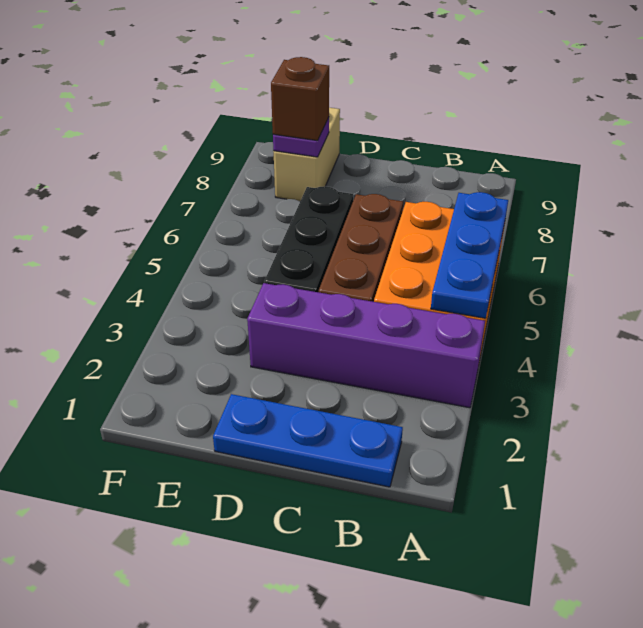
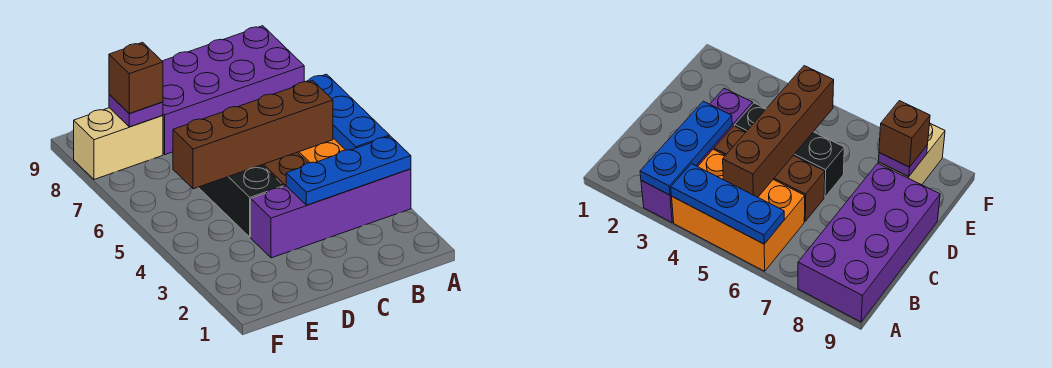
none -> purple 2x4 brick [162,26,304,155]
blue 1x3 plate [213,394,403,487] -> blue 1x3 plate moved to [286,136,411,205]
none -> brown 1x4 brick [173,81,333,189]
tan 1x2 brick [274,108,340,201] -> tan 1x2 brick turned to [74,108,163,179]

